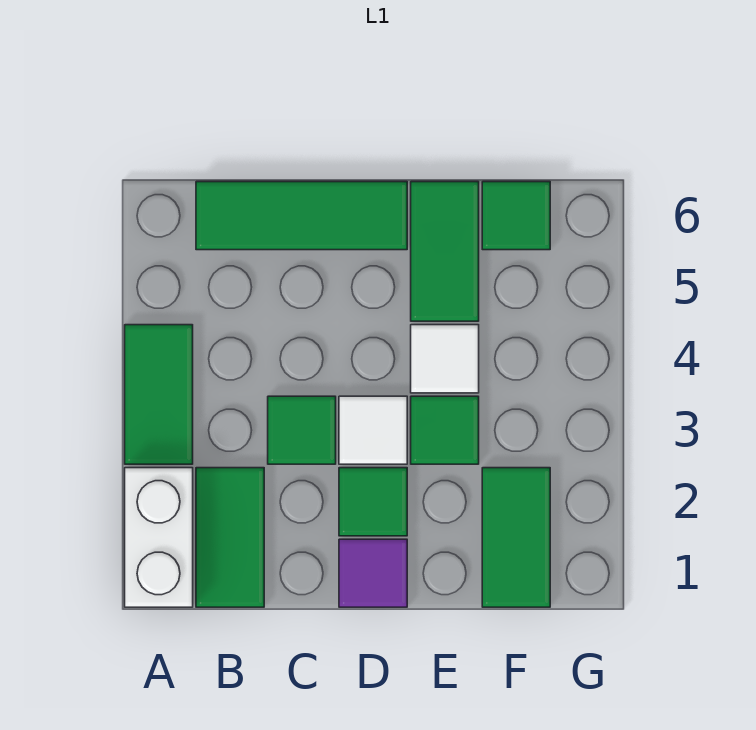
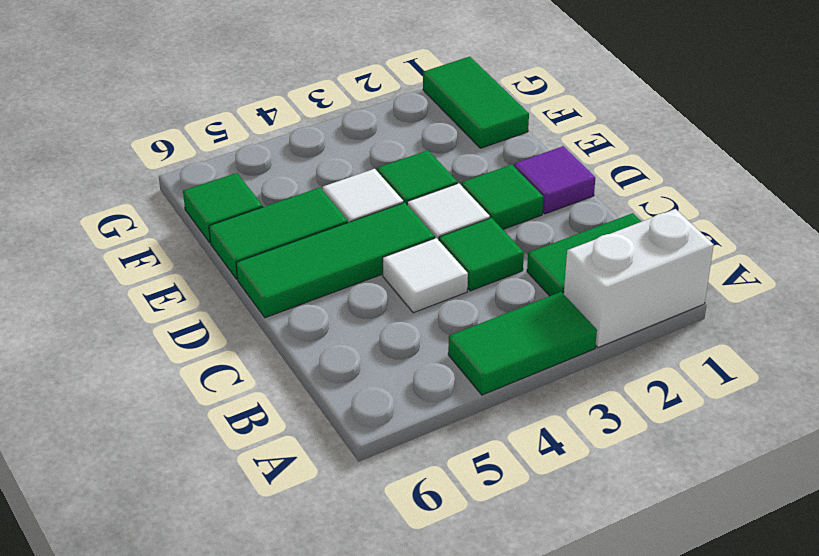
green 1x3 tile [196,182,407,250] -> green 1x3 tile turned to [236,202,435,318]
none -> white 1x1 tile [383,238,468,313]
green 1x2 tile [482,468,550,607] -> green 1x2 tile turned to [423,57,529,148]

